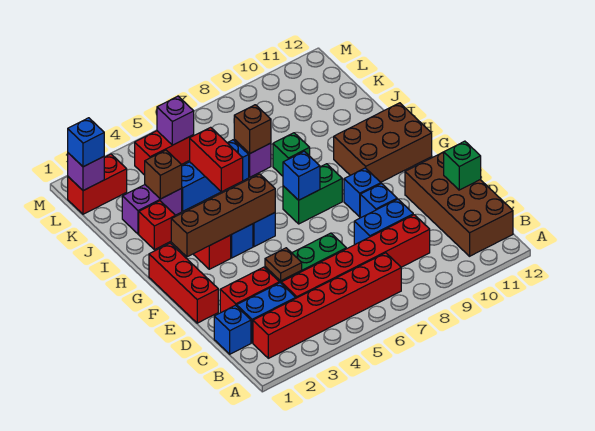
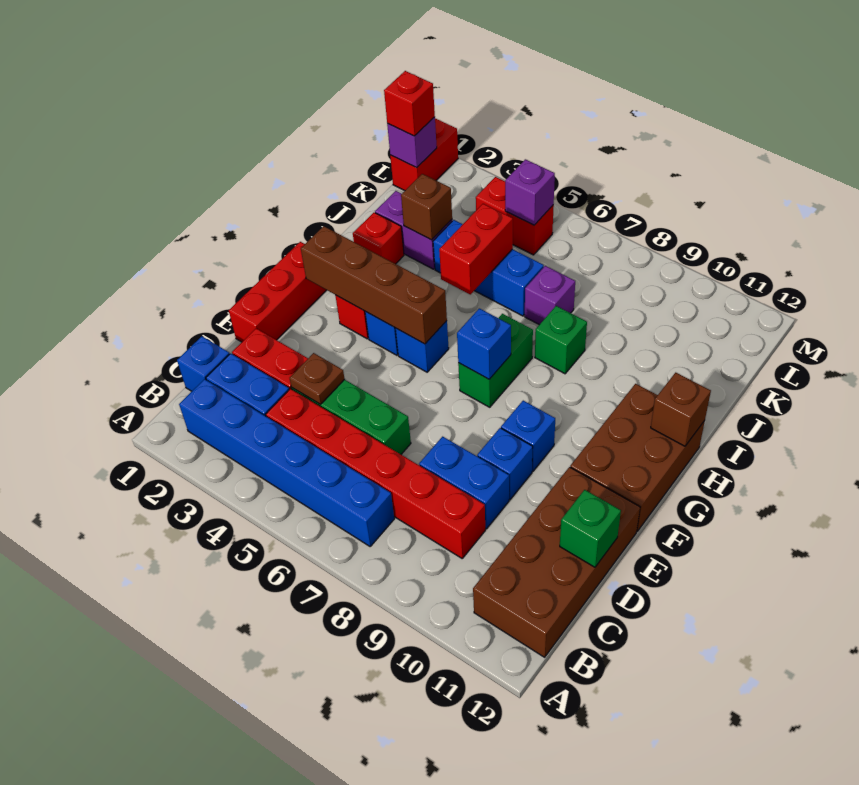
red 1x6 brick [253,253,401,358] -> blue 1x6 brick [179,379,394,546]
green 1x2 brick [283,164,342,224] -> green 1x2 brick turned to [458,314,533,407]
brown 2x3 brick [334,103,432,182] -> brown 2x3 brick turned to [570,384,705,531]
brown 1x1 brick [234,105,271,153] -> brown 1x1 brick moved to [651,373,711,446]
red 1x2 brick [68,154,127,214] -> red 1x2 brick turned to [390,118,458,191]
blue 1x1 brick [68,118,104,167] -> red 1x1 brick [384,71,435,136]

